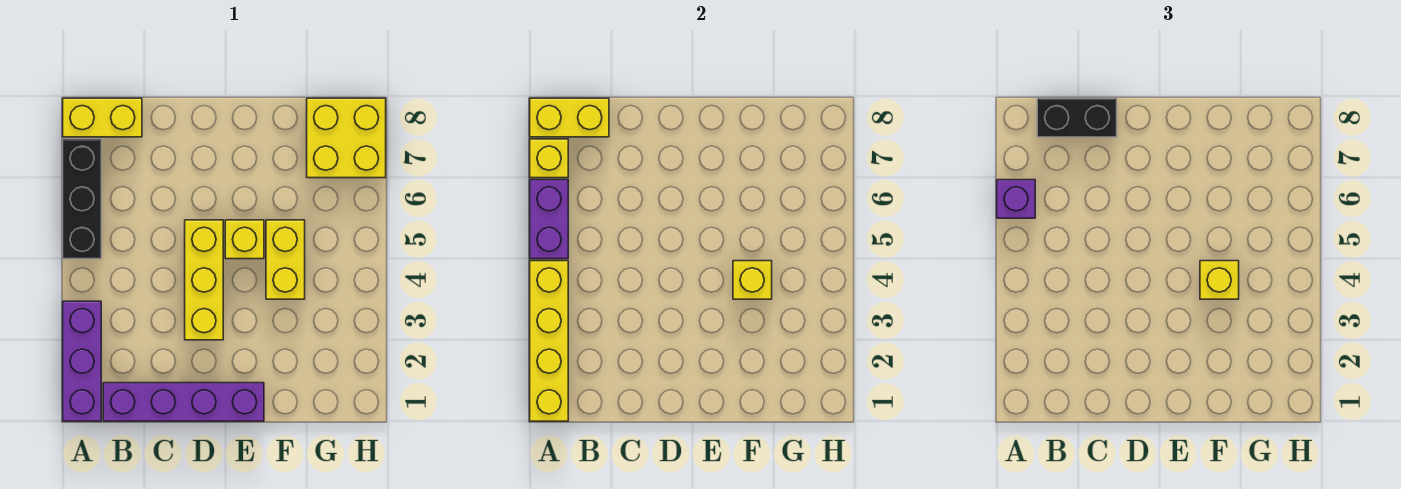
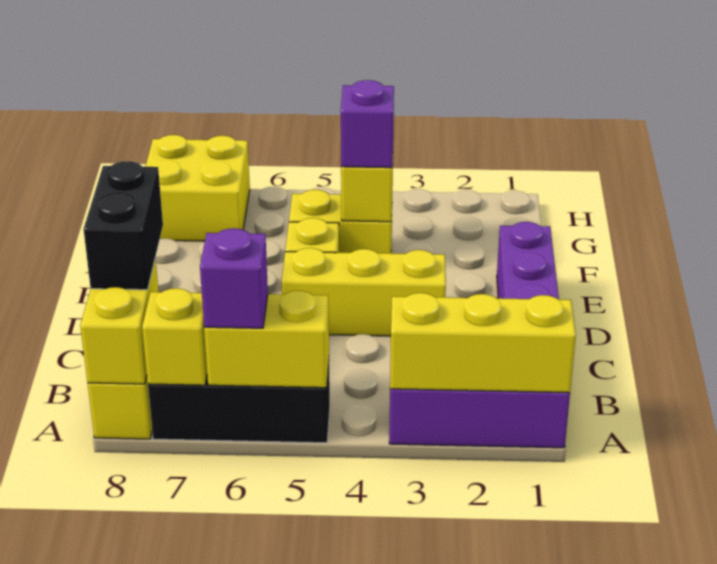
yellow 1x4 brick [530,261,568,421] -> yellow 1x3 brick [390,293,576,393]
purple 1x2 brick [530,180,568,259] -> yellow 1x2 brick [204,291,329,388]
yellow 1x1 brick [1200,261,1239,299] -> purple 1x1 brick [341,80,394,168]

